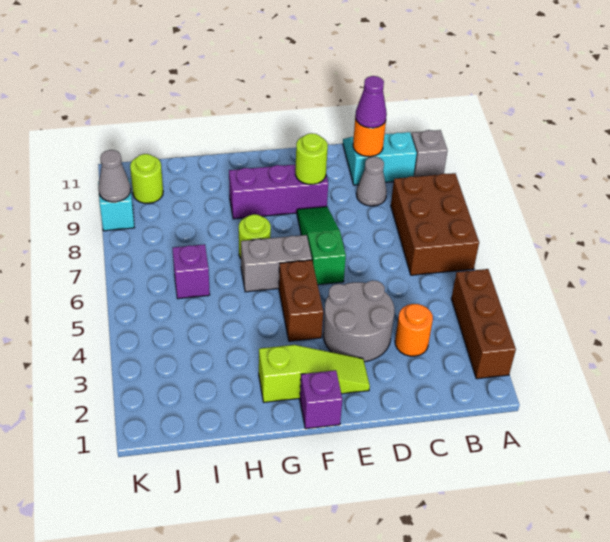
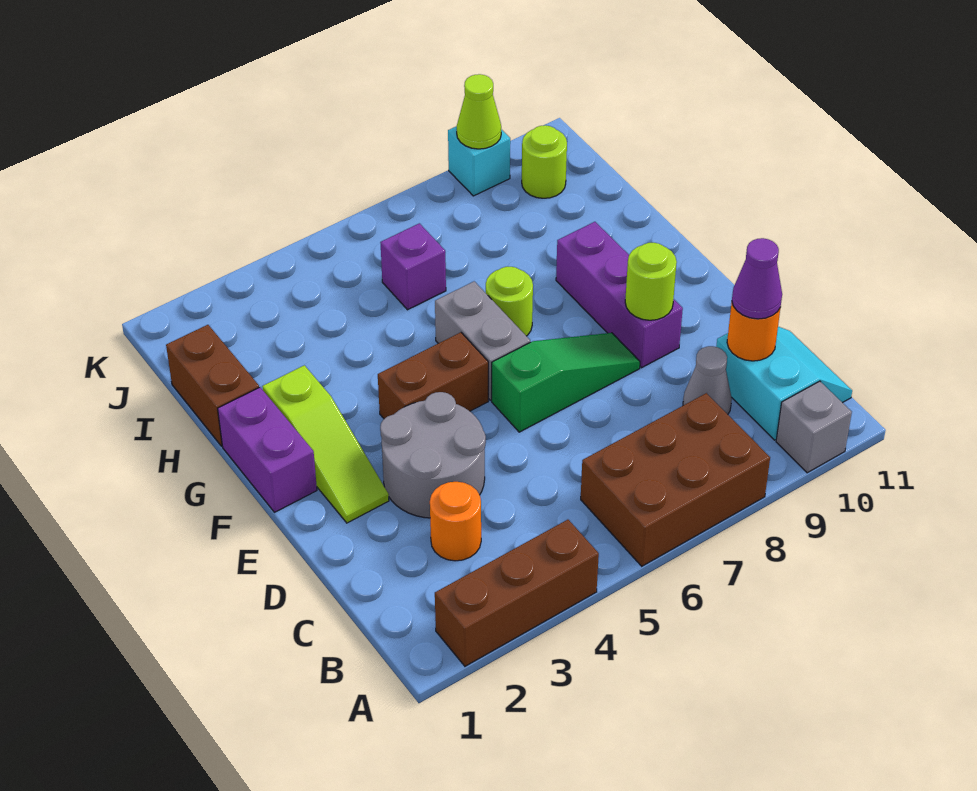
purple 1x1 brick [300,370,342,429] -> purple 1x2 brick [218,387,317,512]
none -> brown 1x2 brick [166,325,259,446]
grey 1x1 cone [98,150,131,202] -> lime 1x1 cone [457,74,501,149]

